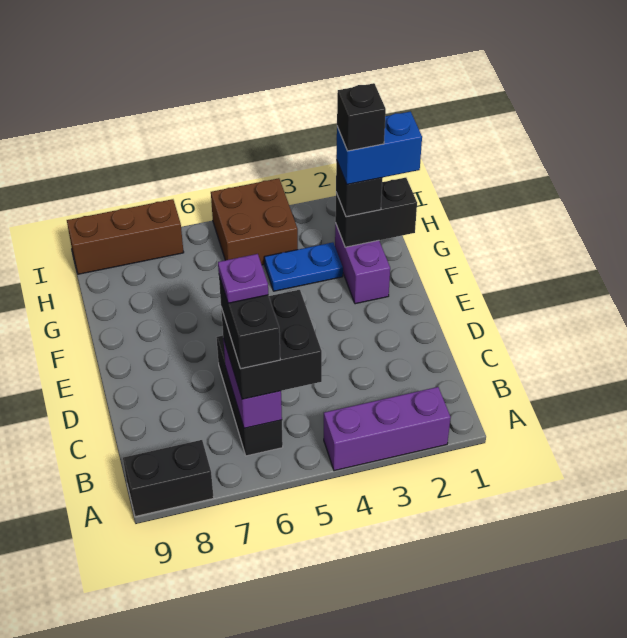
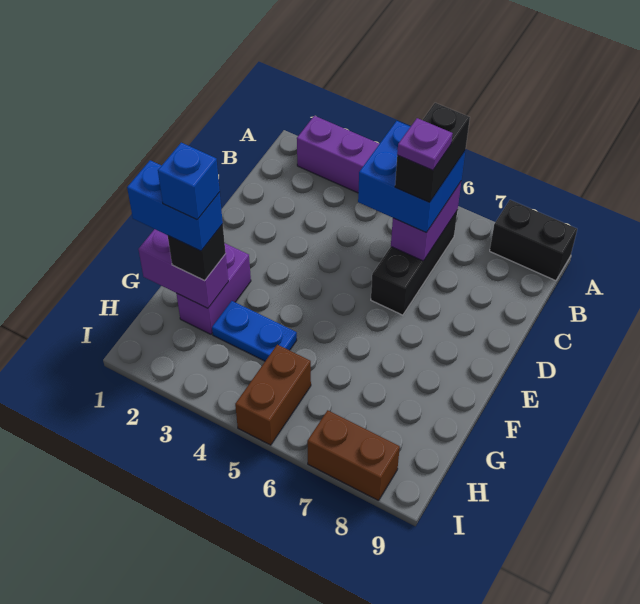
black 2x2 brick [221,290,322,399] -> blue 2x2 brick [358,121,465,232]
black 1x2 brick [335,178,417,247] -> purple 1x2 brick [138,229,228,308]
black 1x1 brick [337,83,386,151] -> blue 1x1 brick [158,143,220,220]
brown 2x2 brick [211,178,298,265] -> brown 1x2 brick [235,345,311,445]
brown 1x3 brick [67,199,184,274] -> brown 1x2 brick [307,410,400,501]

